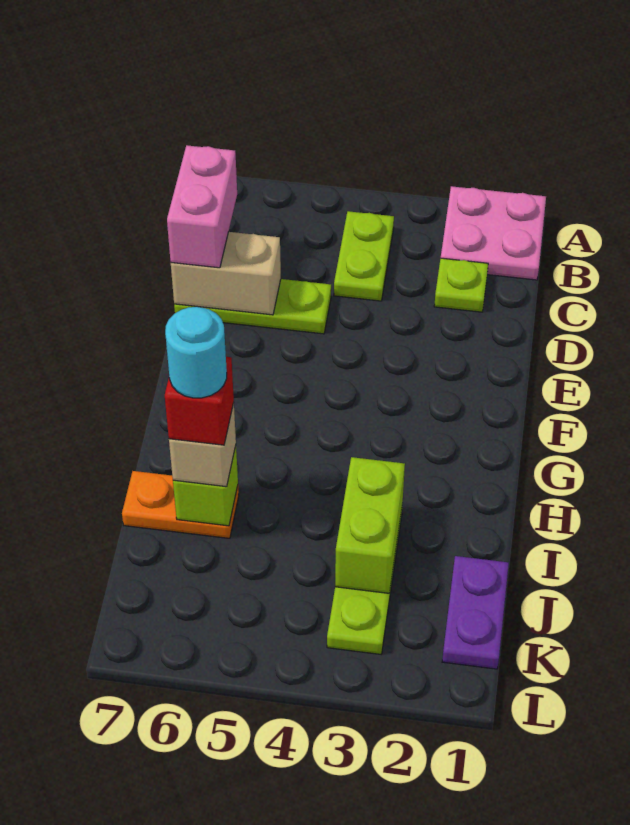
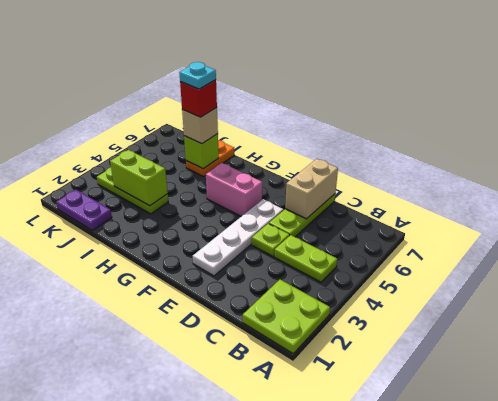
pink 2x2 plate [441,186,546,280] -> lime 2x2 plate [243,280,330,354]
lime 1x1 plate [434,258,488,312] -> lime 1x1 plate moved to [252,224,290,256]
pink 1x2 brick [167,145,237,268] -> pink 1x2 brick moved to [206,163,262,216]
none -> white 1x4 plate [193,199,283,276]
cyan 1x1 round brick [165,307,227,398] -> cyan 1x1 plate [179,62,216,89]

